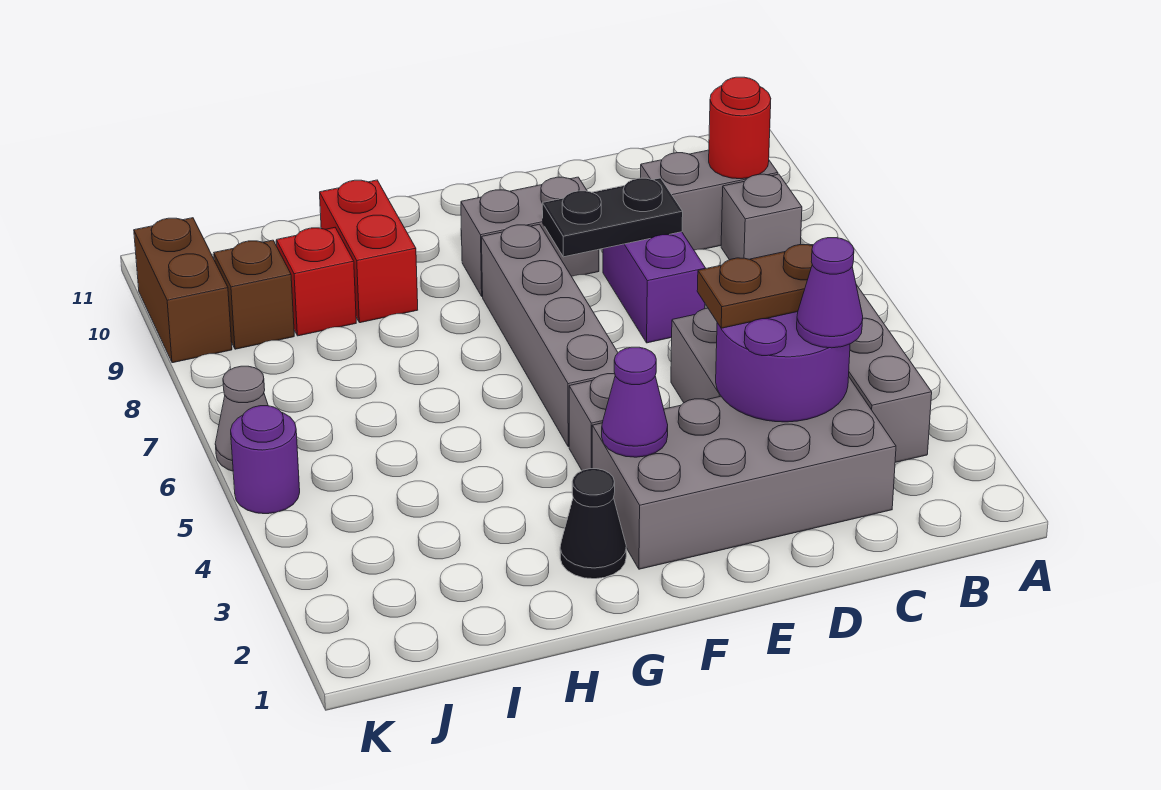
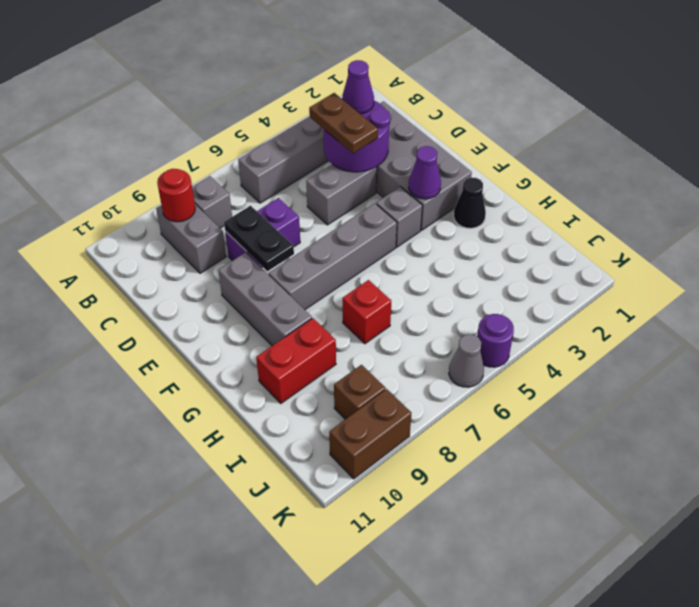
grey 1x2 brick [461,177,599,297] -> grey 1x3 brick [218,253,312,346]
red 1x1 brick [276,228,356,336] -> red 1x1 brick moved to [342,280,391,344]

